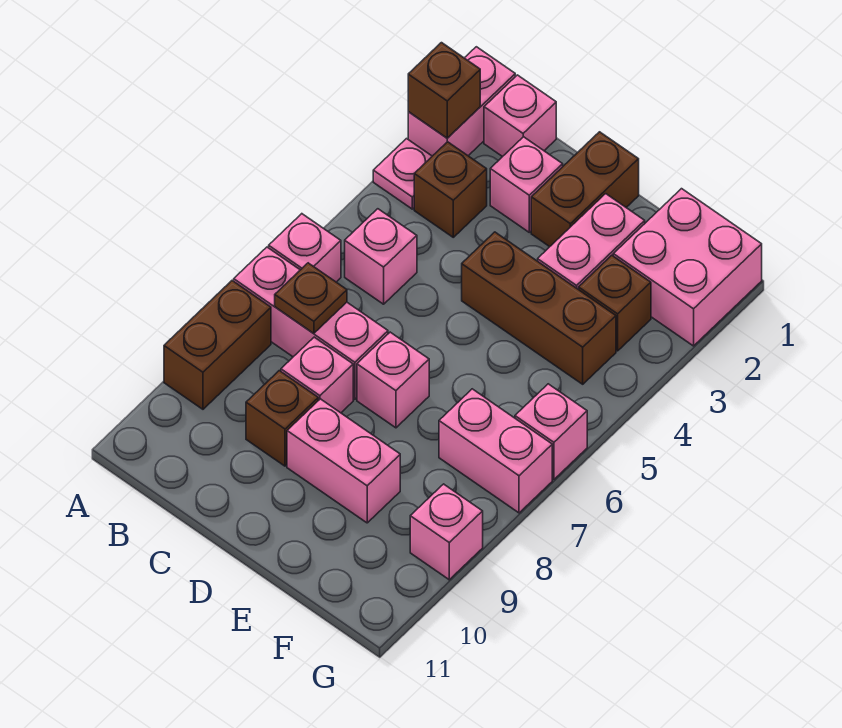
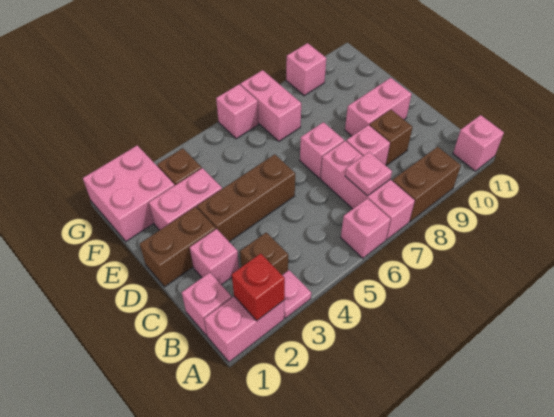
brown 1x1 brick [408,43,480,138] -> red 1x1 brick [232,253,285,321]
pink 1x1 brick [345,209,417,304] -> pink 1x1 brick moved to [453,115,504,171]
brown 1x1 plate [275,263,347,334] -> pink 1x1 plate [345,152,392,196]
brown 1x3 brick [462,232,616,384] -> brown 1x3 brick turned to [197,154,295,242]
pink 1x2 brick [287,399,400,523] -> pink 1x2 brick turned to [345,78,412,136]

